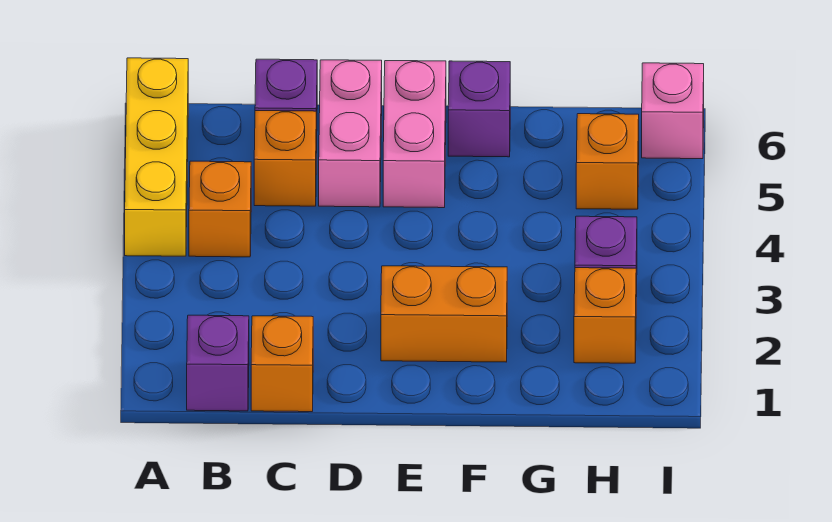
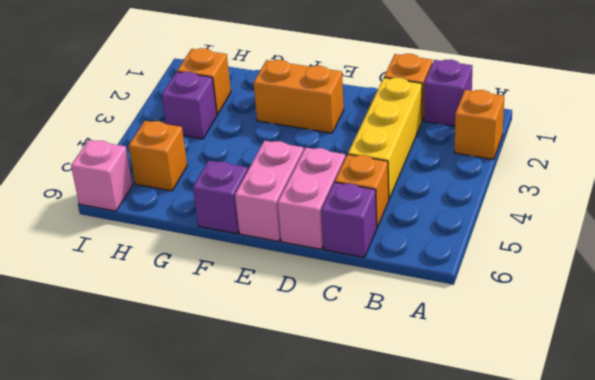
yellow 1x3 brick [125,58,188,256] -> yellow 1x3 brick moved to [348,78,422,199]
orange 1x1 brick [189,161,251,257] -> orange 1x1 brick moved to [455,90,504,159]

